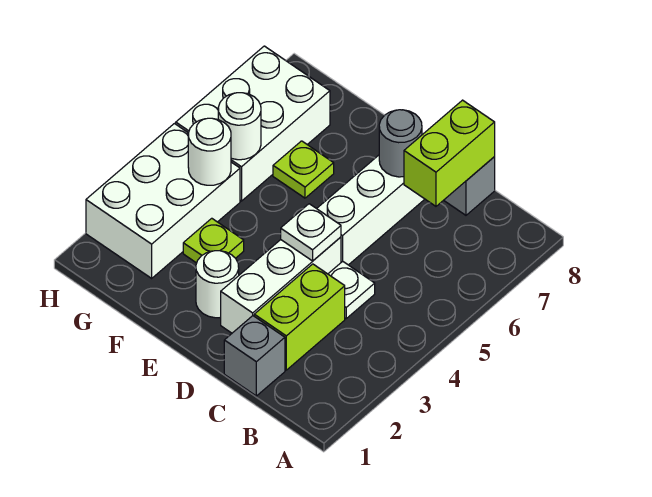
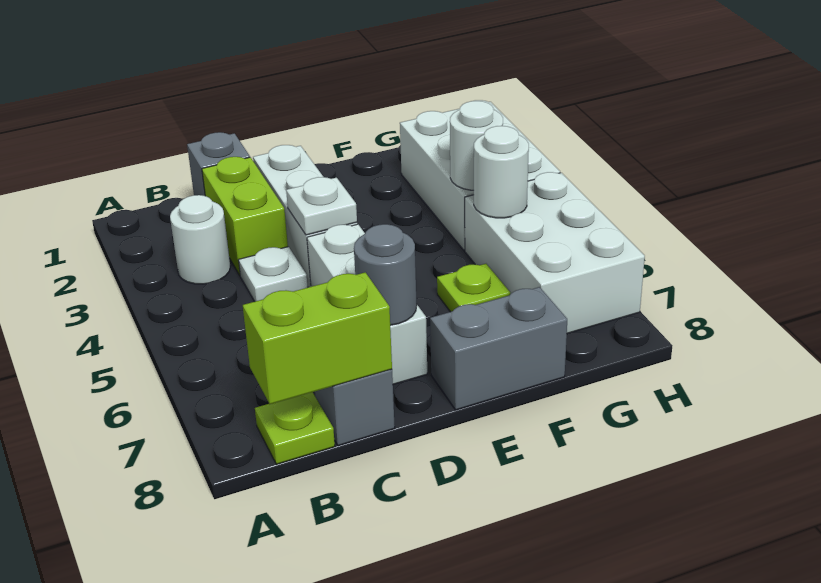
lime 1x2 brick [404,100,495,206] -> lime 1x2 brick turned to [243,272,392,404]
white 1x1 round brick [196,251,239,318] -> white 1x1 round brick moved to [170,195,230,284]
none -> grey 1x2 brick [430,287,567,410]
lime 1x1 plate [183,218,244,263] -> lime 1x1 plate moved to [255,392,335,464]

